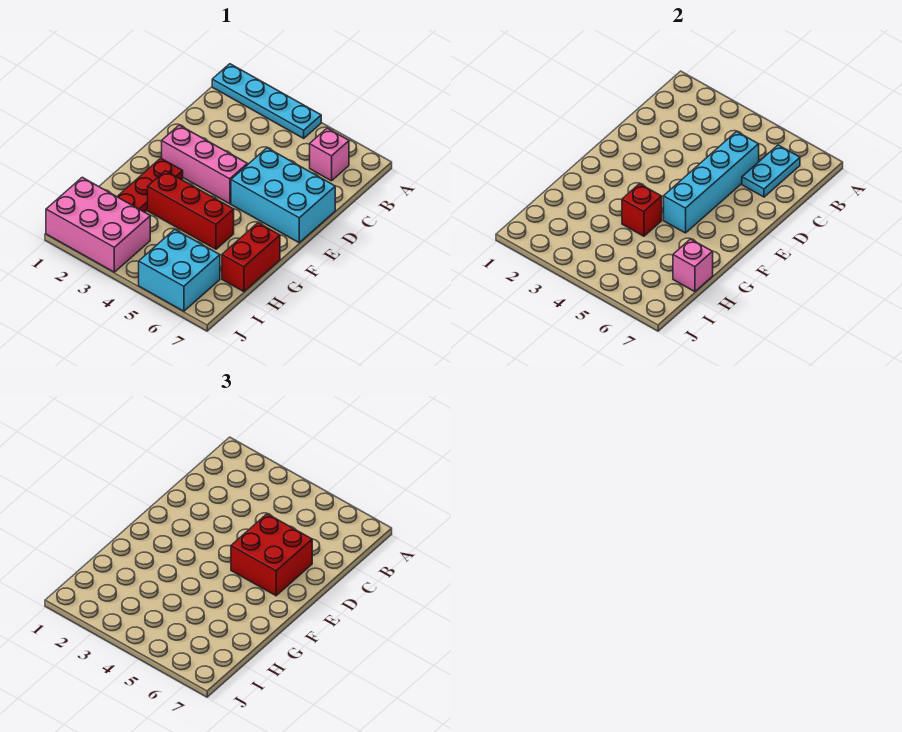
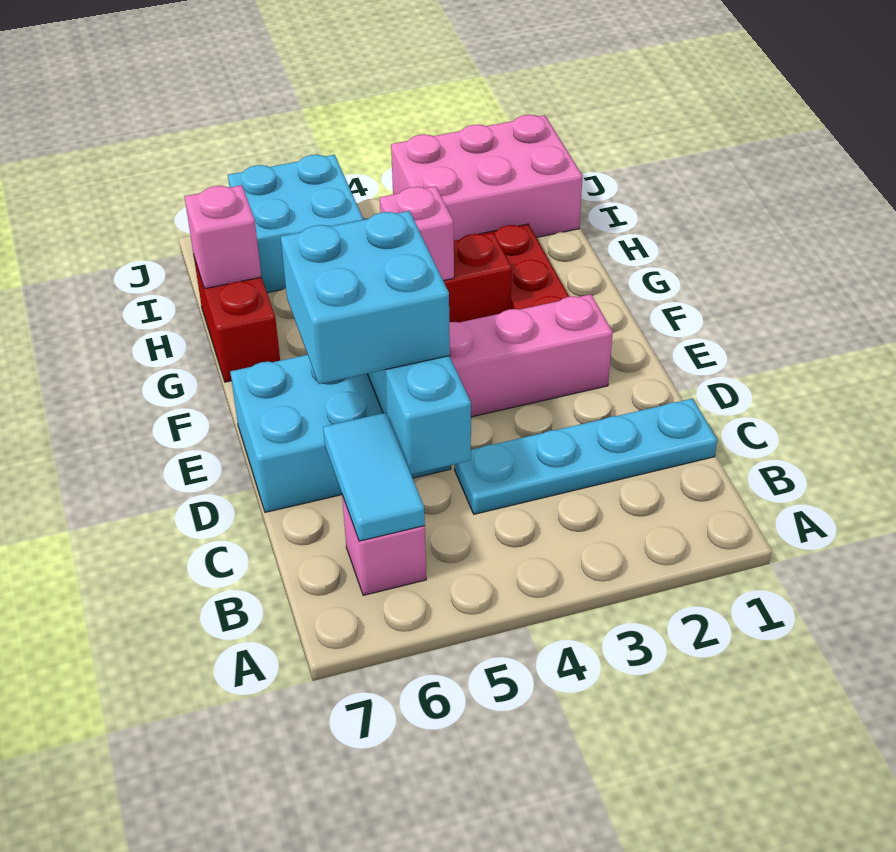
cyan 1x4 plate [212,64,321,138] -> cyan 1x4 plate moved to [455,399,717,514]
cyan 1x2 plate [742,145,800,197] -> cyan 1x2 tile [323,413,425,541]
red 2x2 brick [231,514,312,596] -> cyan 2x2 brick [281,211,450,384]
red 1x1 brick [622,184,662,236] -> pink 1x1 brick [380,186,454,281]

